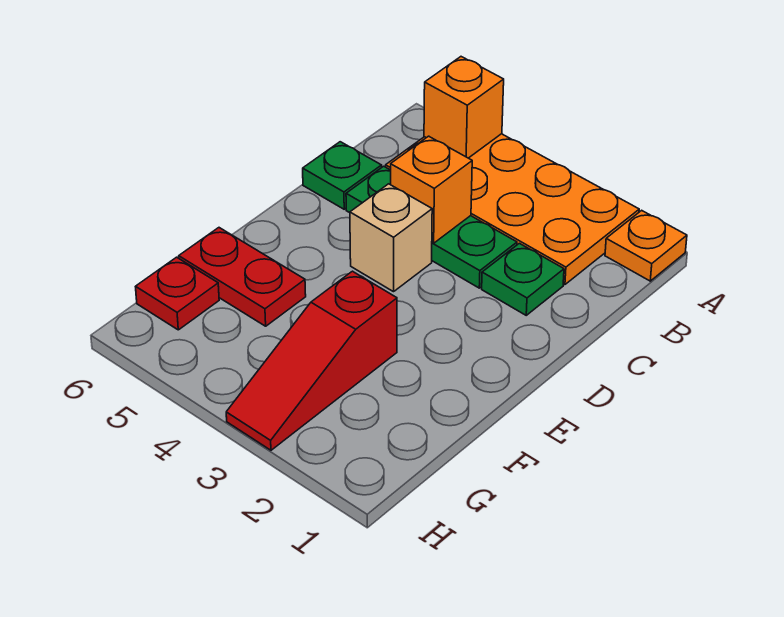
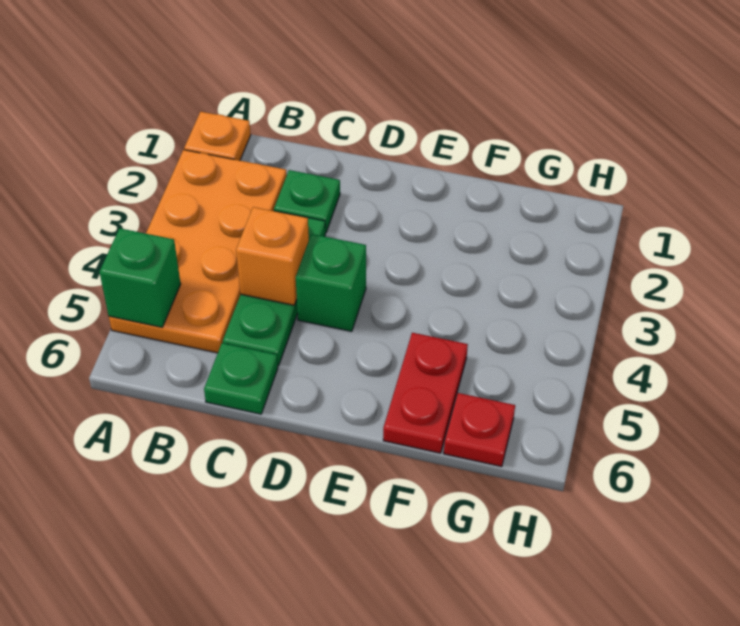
orange 1x1 brick [424,57,504,158] -> green 1x1 brick [99,228,181,327]
tan 1x1 brick [350,184,432,292] -> green 1x1 brick [296,234,366,331]
red 1x3 slope [226,271,397,450] -> none

